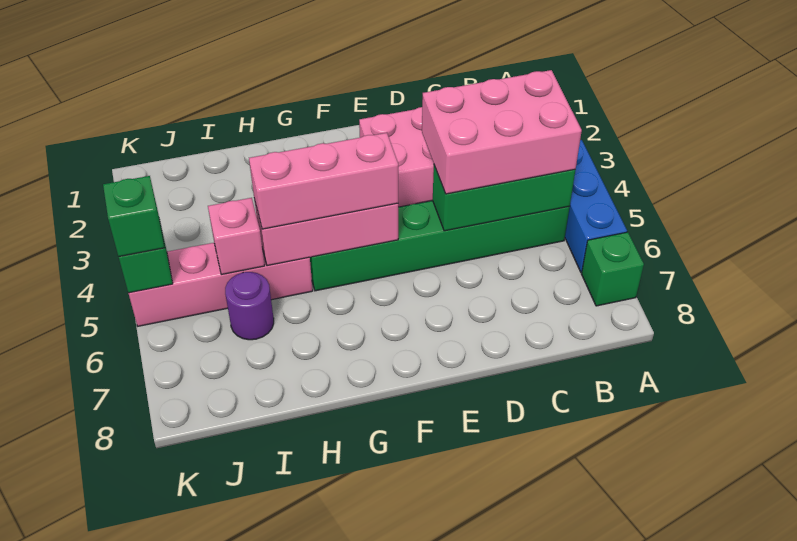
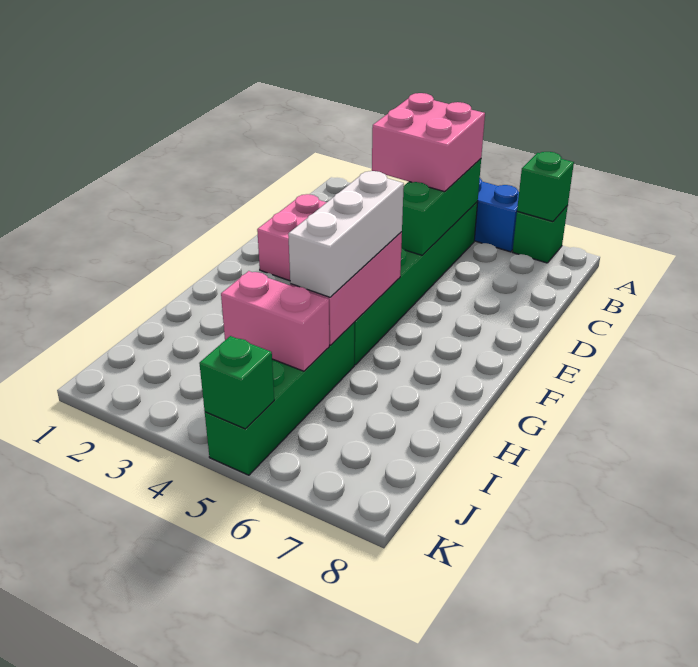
pink 2x3 brick [422,70,582,194] -> pink 2x2 brick [372,93,485,192]
pink 1x3 brick [249,133,398,229] -> white 1x3 brick [288,171,404,297]
pink 1x4 brick [128,243,313,326] -> green 1x4 brick [205,323,354,475]
pink 1x1 brick [208,198,265,274] -> pink 1x2 brick [221,271,329,371]
purple 1x1 round brick [225,272,274,340] -> none
green 1x1 brick [103,176,165,257] -> green 1x1 brick moved to [517,152,574,222]

